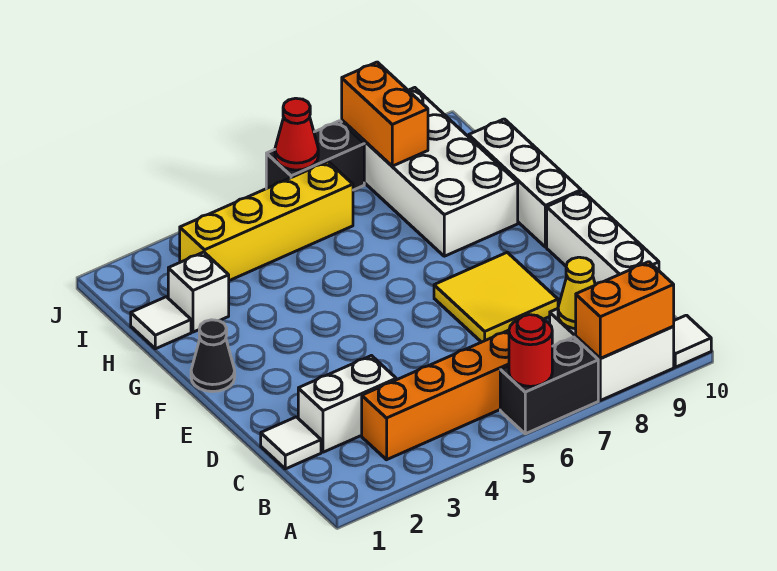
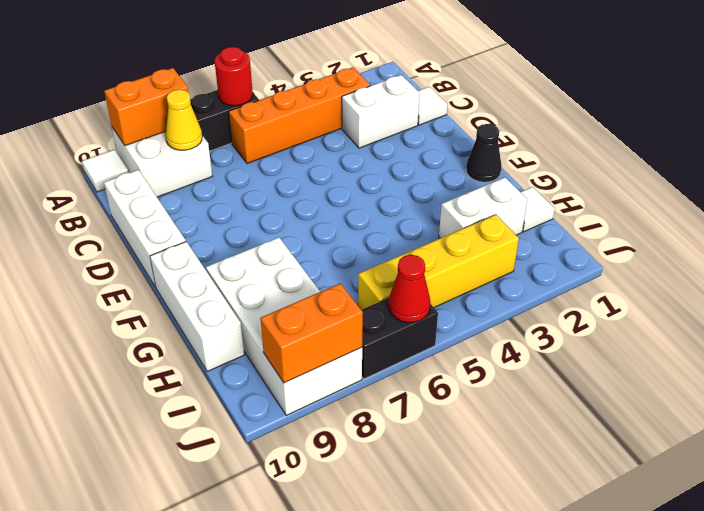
yellow 2x2 tile [434,252,558,342] -> none
white 1x1 brick [168,252,229,332] -> white 1x2 brick [439,177,527,238]
orange 1x2 brick [342,62,428,166] -> orange 1x2 brick turned to [260,283,363,383]

